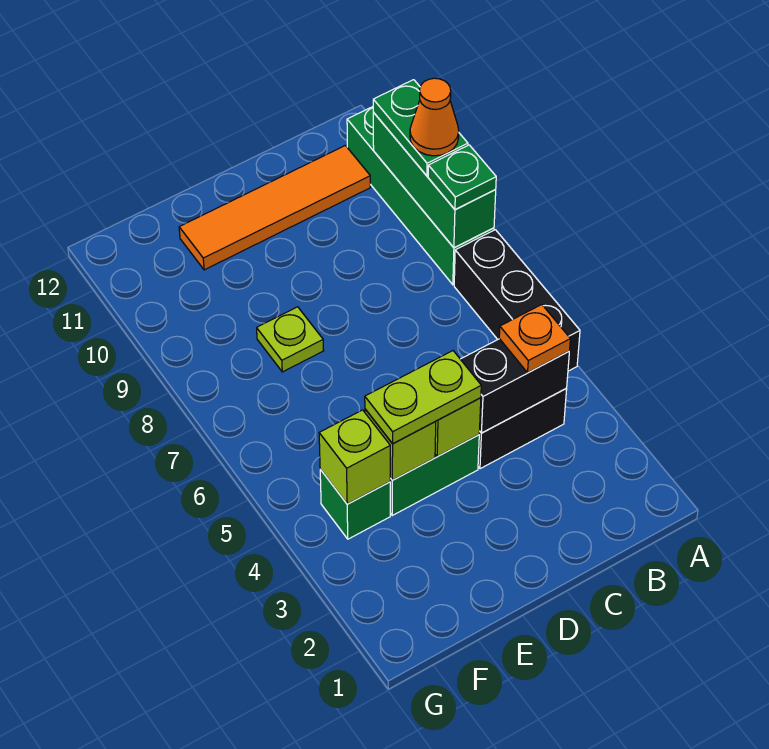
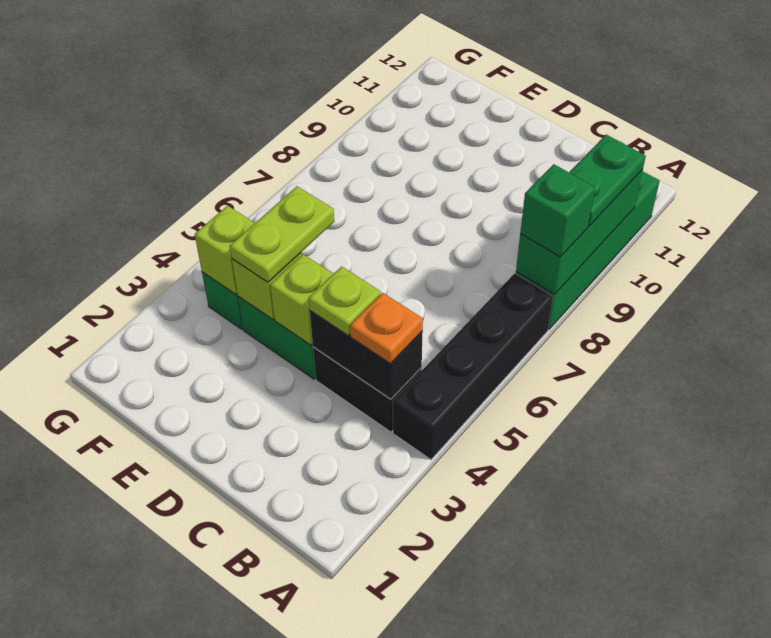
black 1x3 brick [454,230,580,371] -> black 1x4 brick [393,273,553,460]
green 1x1 plate [428,145,496,209] -> green 1x1 brick [520,164,595,257]
orange 1x1 cone [410,78,459,156] -> none
orange 1x4 tile [179,145,370,270] -> none
lime 1x2 plate [365,351,481,444] -> lime 1x2 plate turned to [230,186,334,282]
lime 1x1 plate [257,307,324,372] -> lime 1x1 plate moved to [309,267,381,336]

